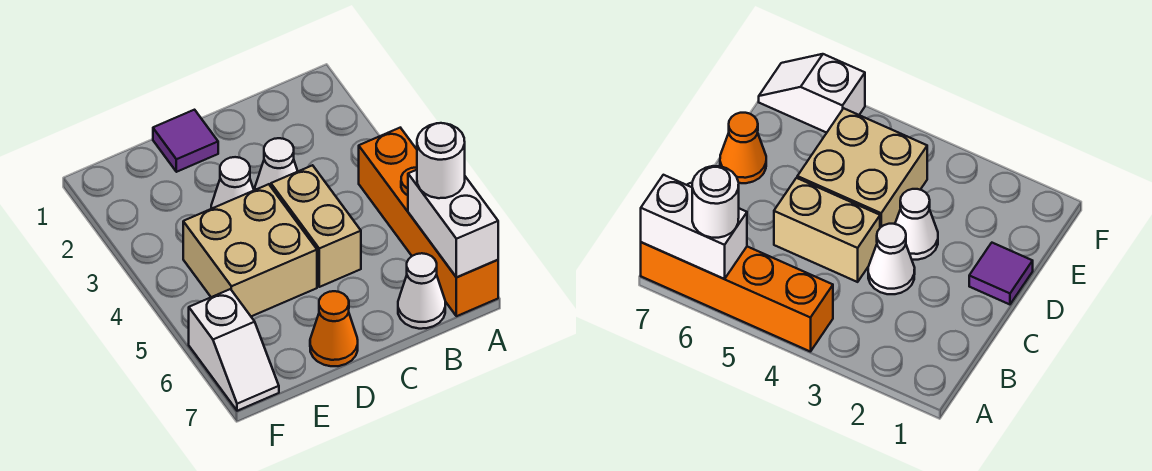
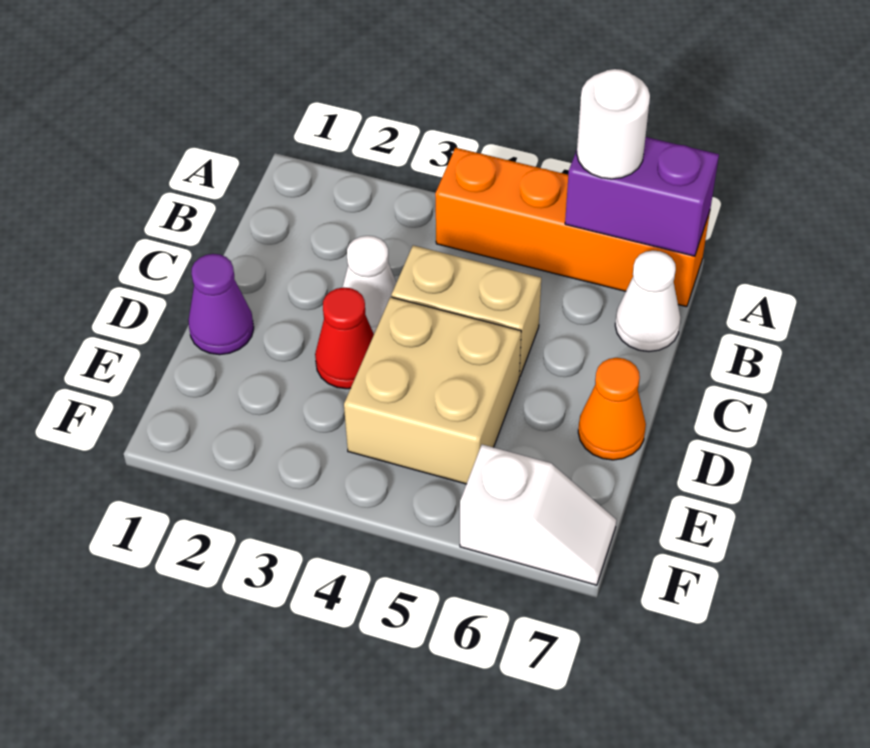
white 1x2 brick [408,170,498,277] -> purple 1x2 brick [565,137,719,256]
purple 1x1 tile [153,110,218,172] -> purple 1x1 cone [188,254,254,355]
white 1x1 cone [211,157,254,209] -> red 1x1 cone [315,287,374,389]

